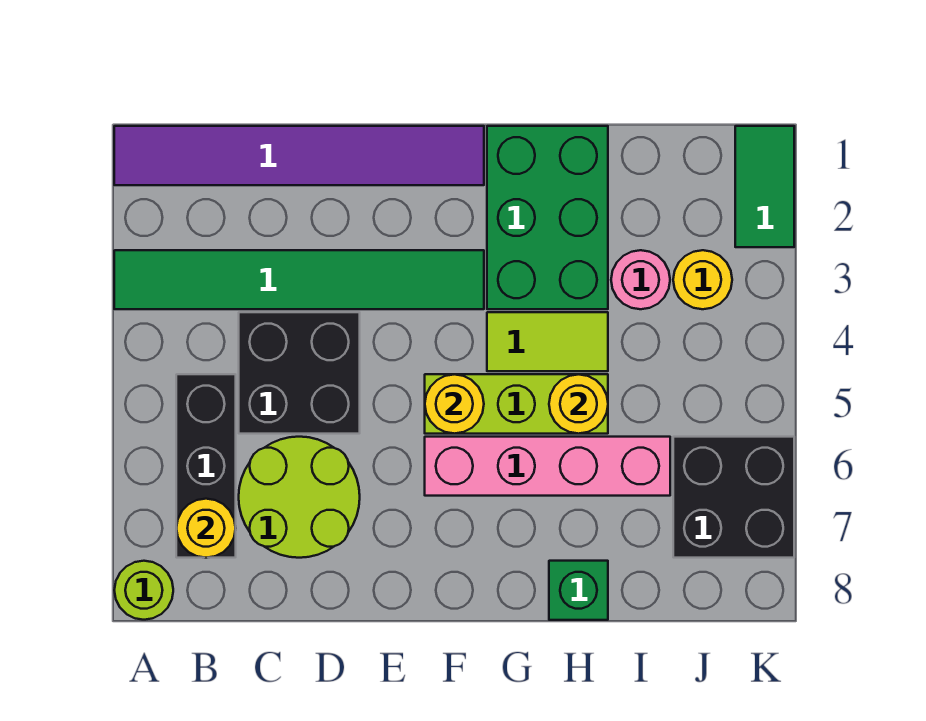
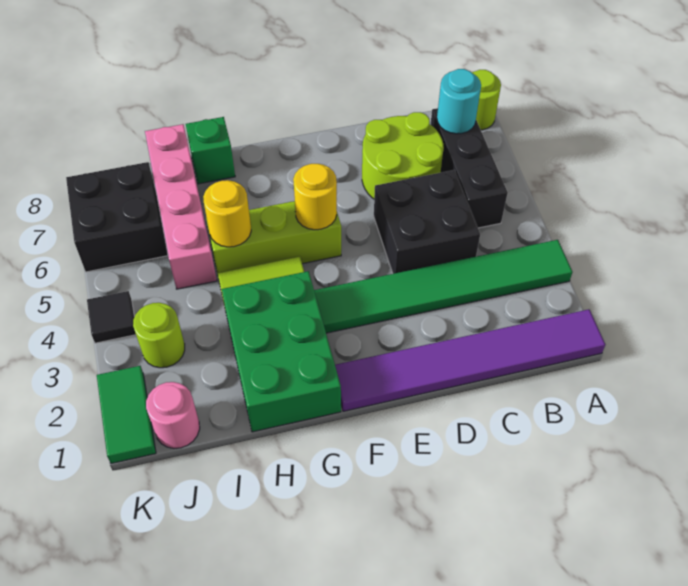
yellow 1x1 round brick [176,499,236,558] -> cyan 1x1 round brick [437,69,481,134]
pink 1x4 brick [425,437,670,496] -> pink 1x4 brick turned to [145,124,217,289]
pink 1x1 round brick [611,250,670,309] -> pink 1x1 round brick moved to [146,382,200,448]
yellow 1x1 round brick [673,250,732,309] -> lime 1x1 round brick [133,303,185,368]
none -> black 1x1 tile [87,291,136,343]

